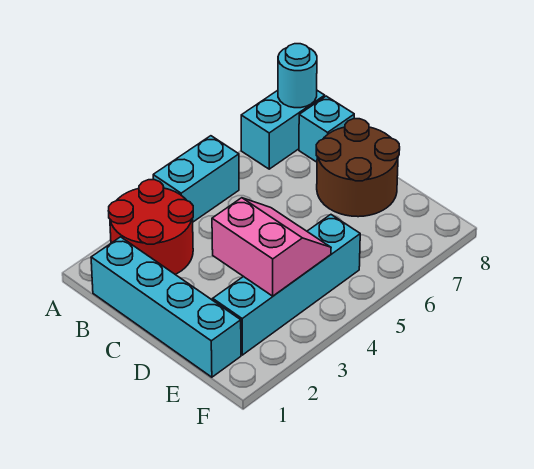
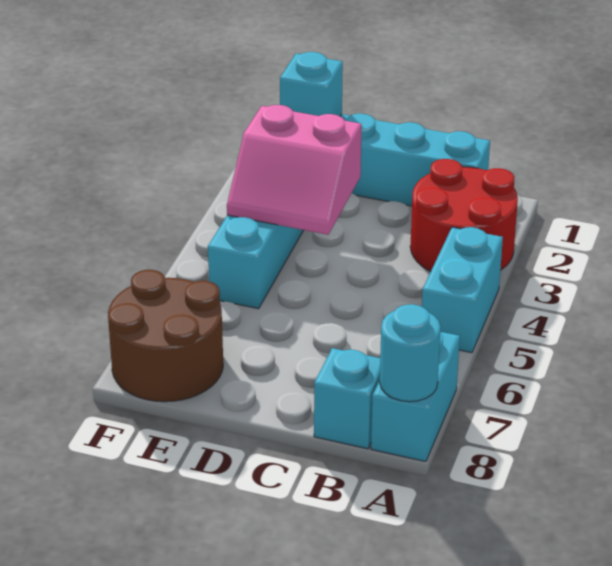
brown 2x2 round brick [316,119,400,217] -> brown 2x2 round brick moved to [108,270,223,402]
none -> cyan 1x1 brick [280,52,343,116]

